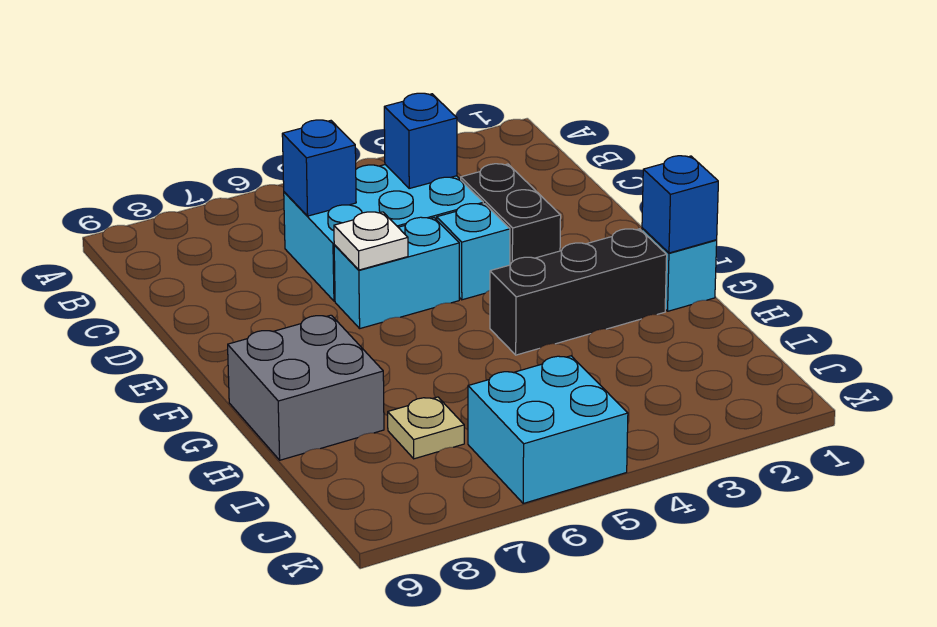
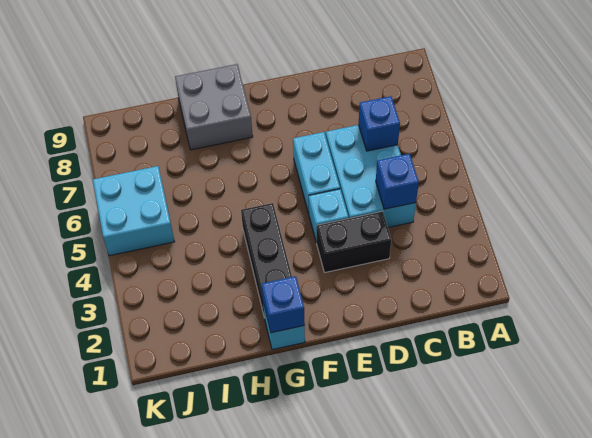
white 1x1 plate [334,212,408,270] -> none
tan 1x1 plate [388,397,464,459] -> none

